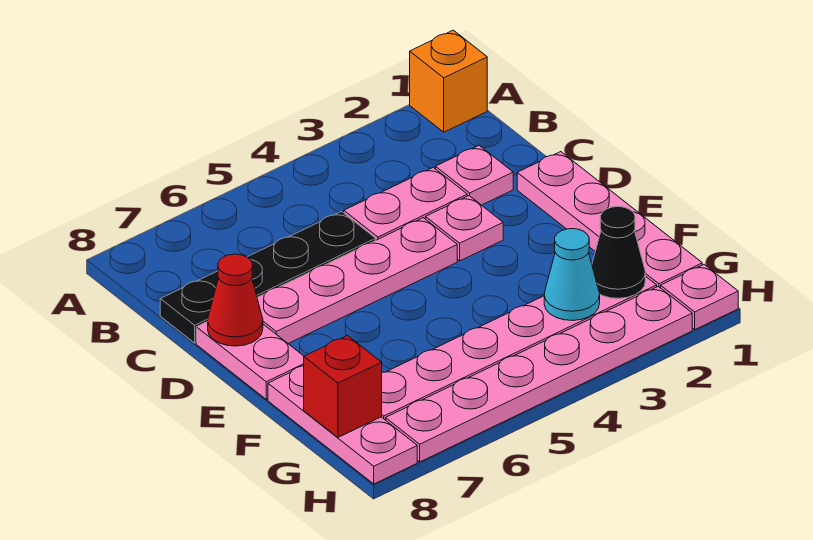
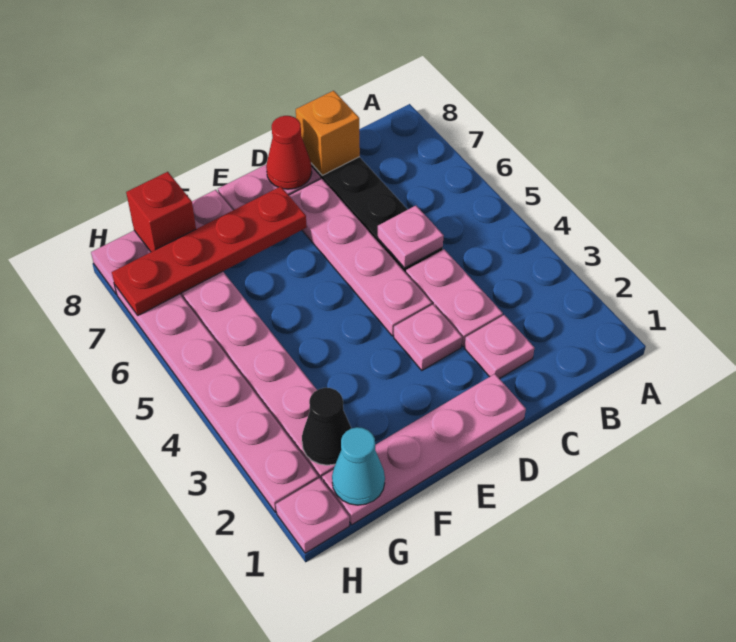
orange 1x1 brick [410,30,487,132] -> orange 1x1 brick moved to [296,91,360,175]
none -> pink 1x1 plate [378,206,444,268]
none -> red 1x4 plate [112,186,307,315]
cyan 1x1 cone [544,229,600,321] -> cyan 1x1 cone moved to [332,427,385,505]

